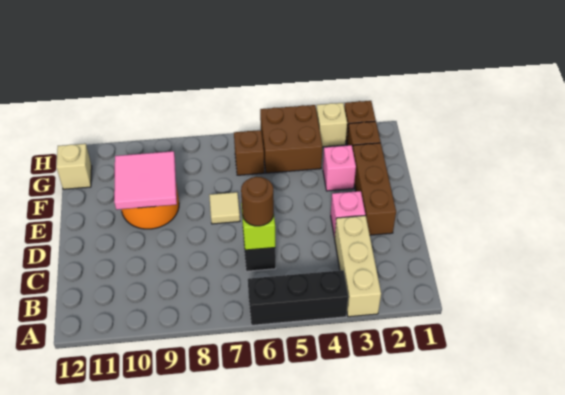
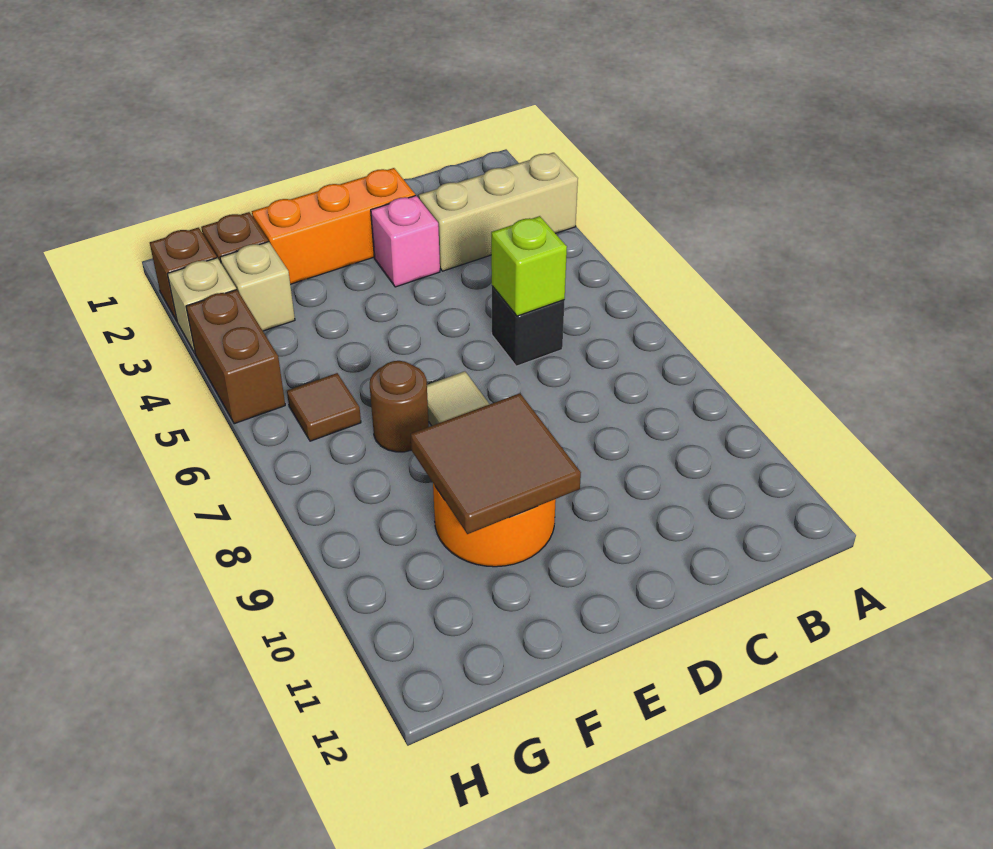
black 1x3 brick [248,270,348,325] -> none
brown 1x1 round brick [241,177,274,226] -> brown 1x1 round brick moved to [370,361,429,452]
brown 1x3 brick [353,143,396,235] -> orange 1x3 brick [252,168,415,284]
pink 2x2 tile [114,151,177,210] -> brown 2x2 tile [411,393,581,534]
pink 1x1 brick [323,145,356,191] -> none
brown 2x2 brick [260,105,322,173] -> brown 1x2 brick [186,290,285,424]
brown 1x1 brick [234,130,264,175] -> brown 1x1 tile [287,373,361,441]
tan 1x1 brick [56,144,92,189] -> tan 1x1 brick moved to [220,242,295,331]

